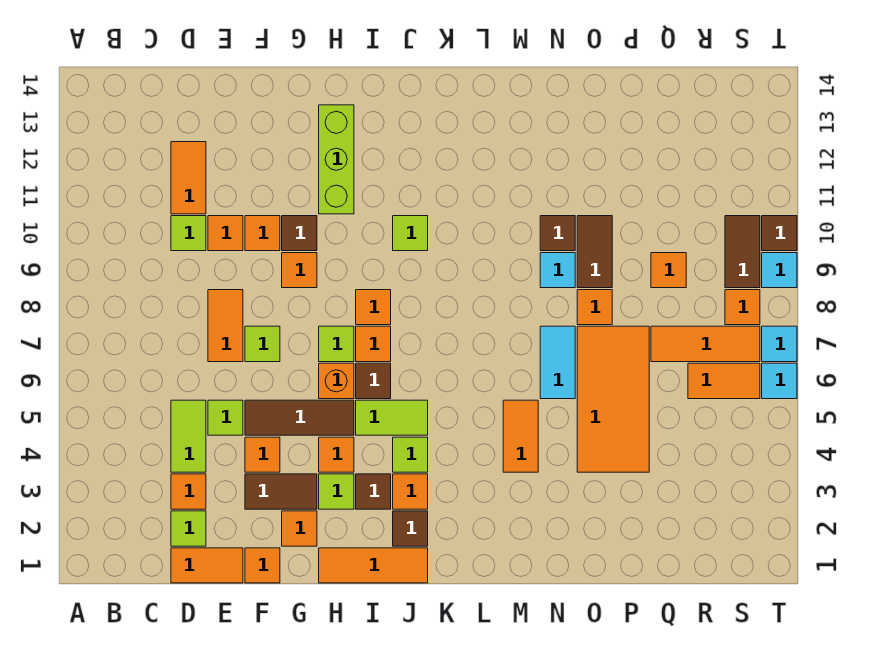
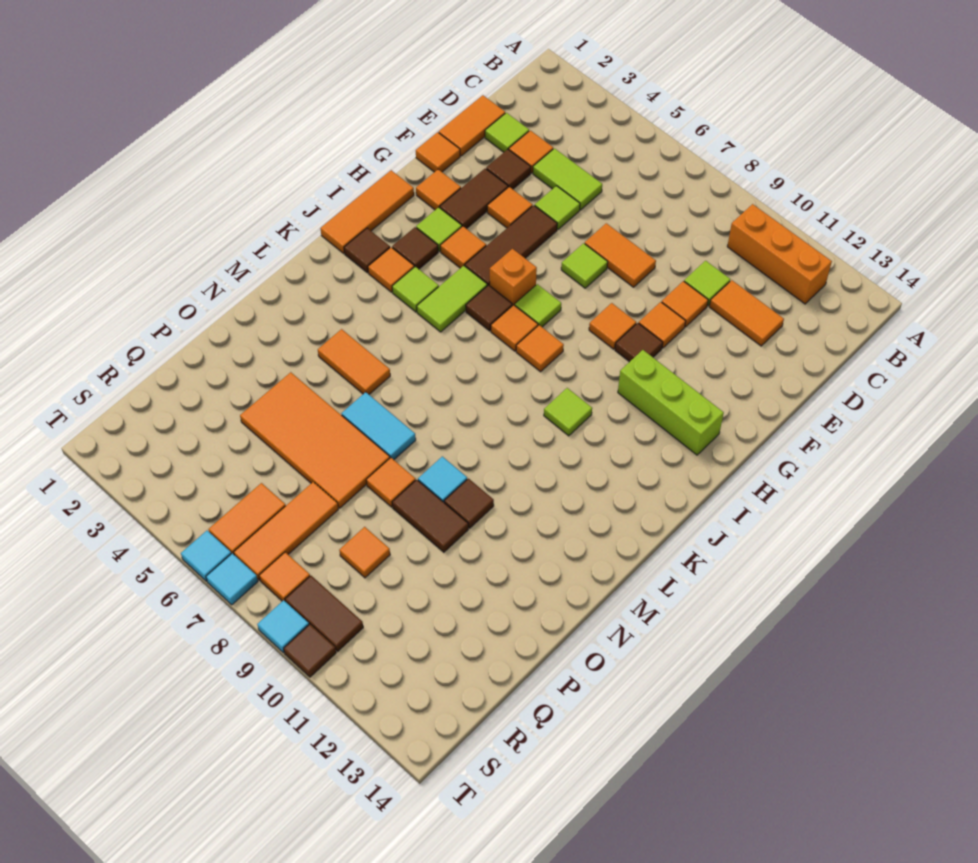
none -> orange 1x3 brick [727,204,832,304]
none -> brown 1x1 tile [486,149,531,189]

